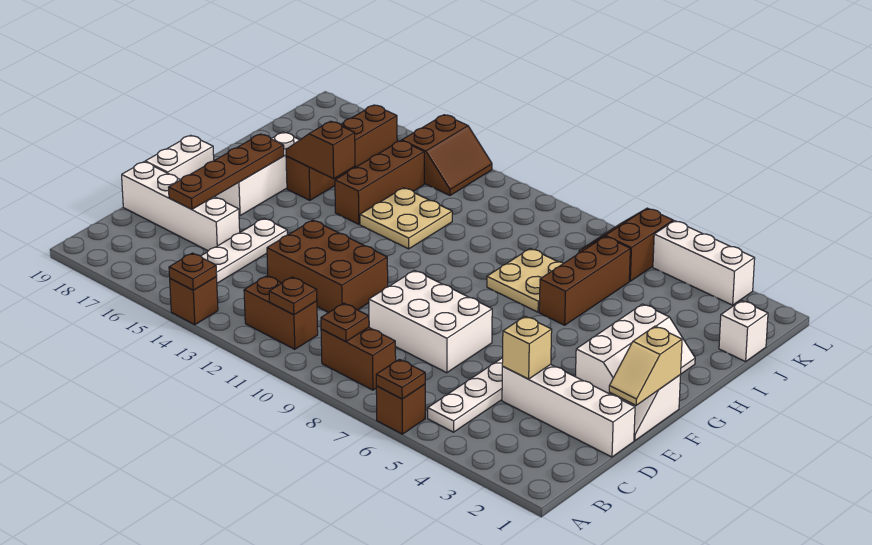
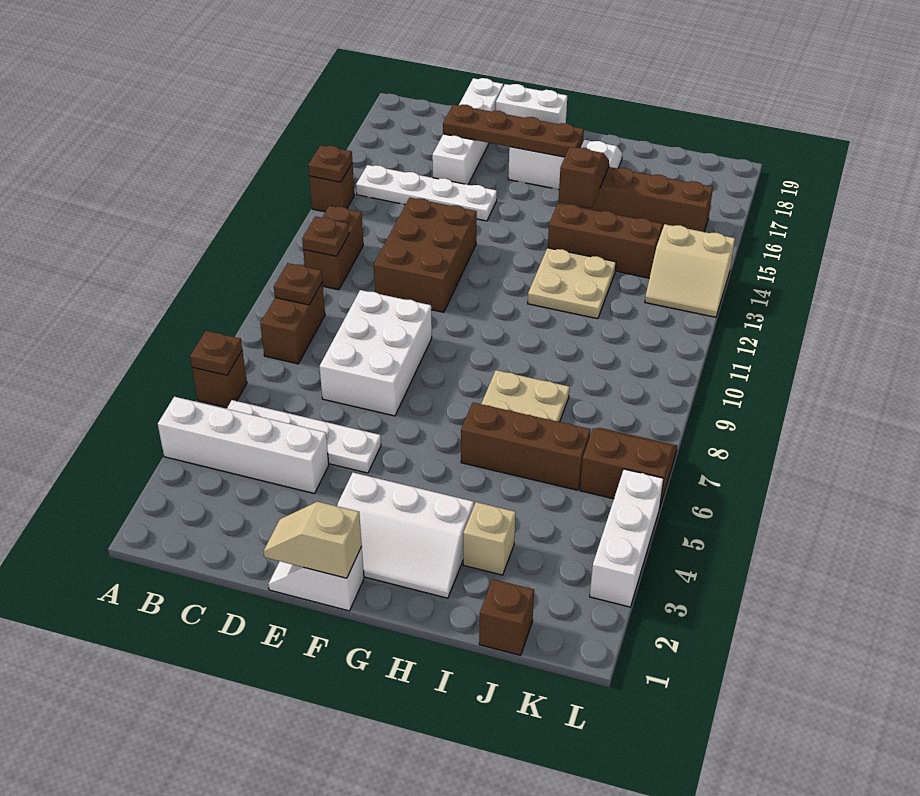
white 1x4 brick [502,364,635,457] -> white 1x4 brick turned to [158,397,329,494]
tan 1x1 brick [502,316,552,379] -> tan 1x1 brick moved to [463,502,516,575]
white 1x1 brick [719,301,768,362] -> brown 1x1 brick [479,579,534,655]
brown 2x2 slope [402,115,492,195] -> tan 2x2 slope [645,224,735,317]

